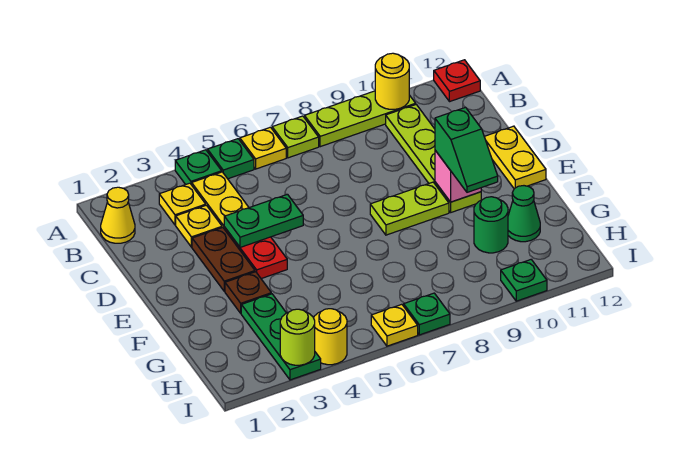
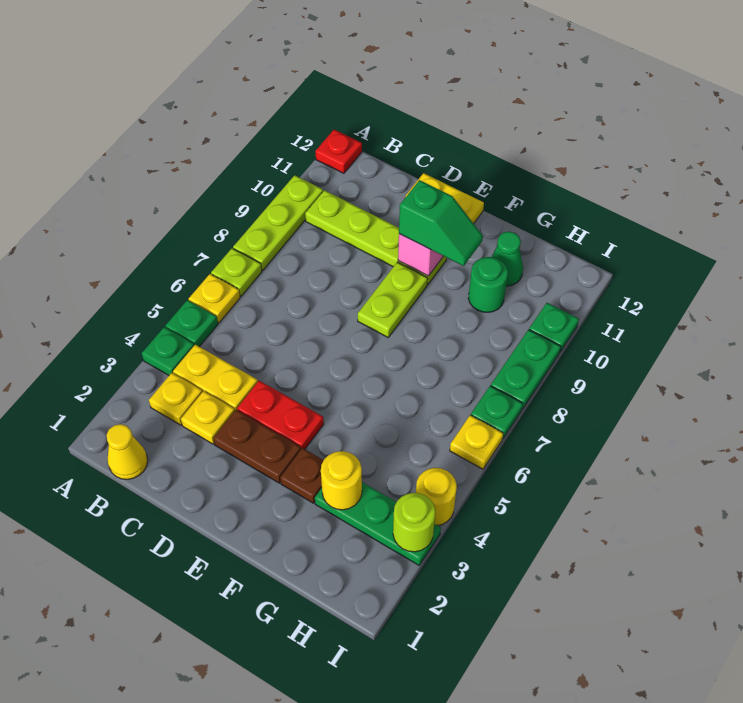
yellow 1x1 round brick [375,53,409,109] -> yellow 1x1 round brick moved to [321,451,362,510]
green 1x2 plate [224,194,303,247] -> green 1x2 plate moved to [491,330,561,409]

